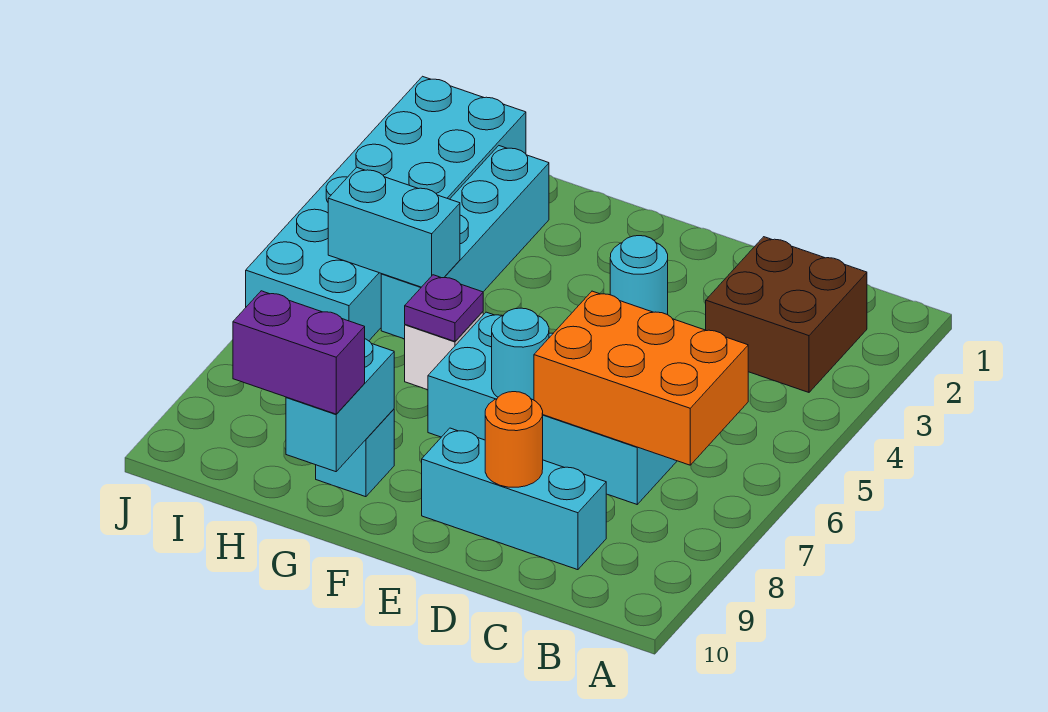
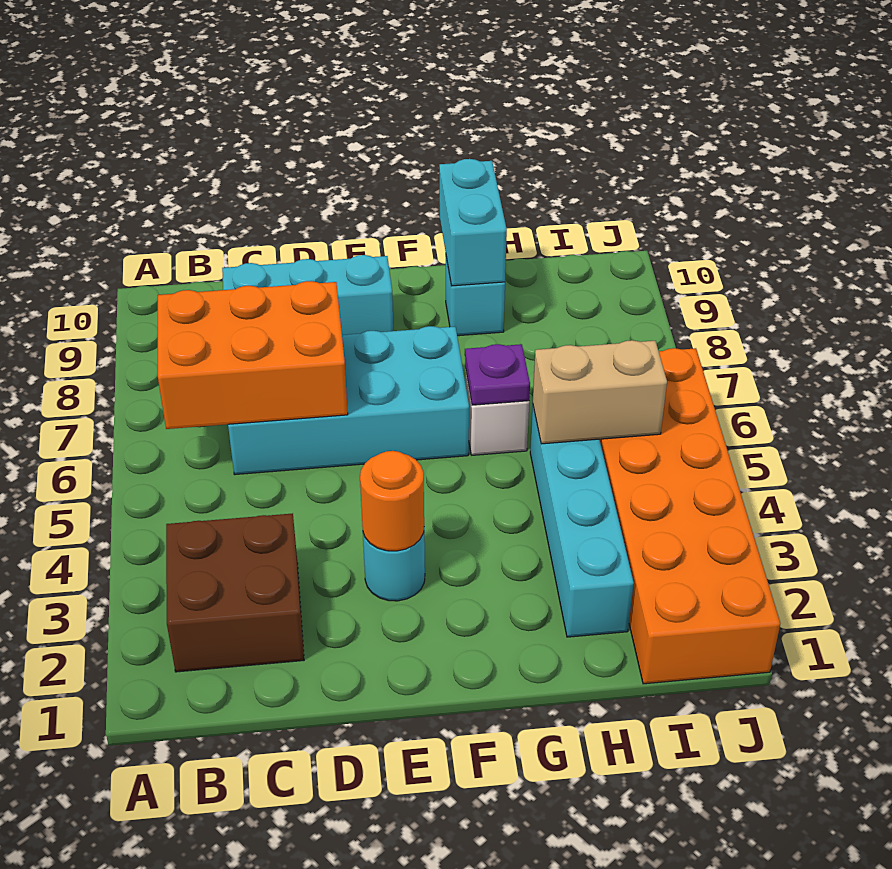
orange 1x1 round brick [485,392,543,487] -> orange 1x1 round brick moved to [360,451,424,551]
cyan 1x1 round brick [492,308,549,400] -> none
purple 1x2 brick [233,291,365,414] -> none
cyan 1x2 brick [328,167,460,287] -> tan 1x2 brick [533,340,667,444]
cyan 2x6 brick [246,76,526,341] -> orange 2x6 brick [600,348,780,684]

